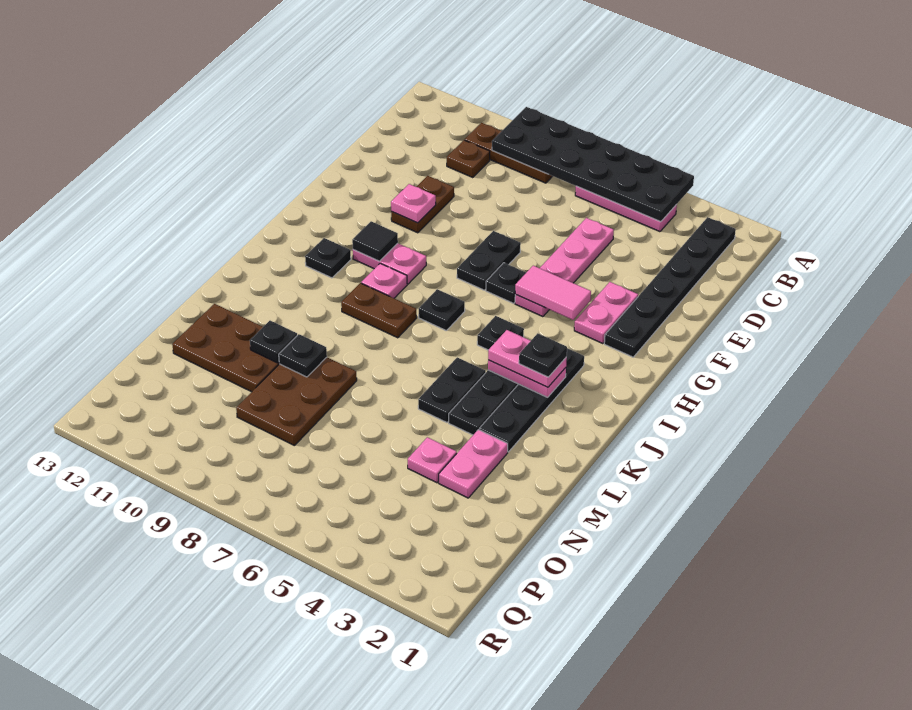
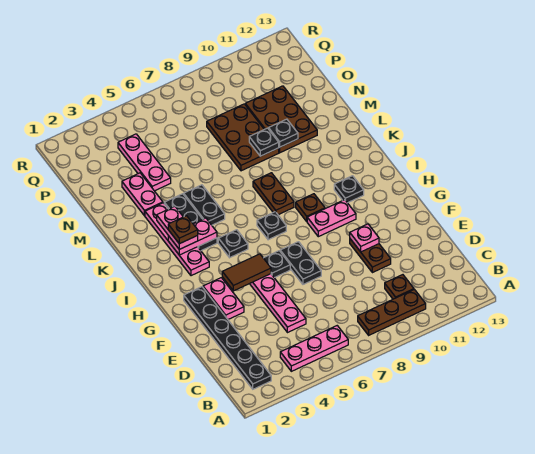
black 2x6 plate [492,107,694,222] -> none
pink 1x2 tile [515,266,591,320] -> brown 1x2 tile [222,254,271,291]
black 1x1 tile [352,221,398,261] -> none
black 1x4 plate [479,348,584,452] -> pink 1x4 plate [145,203,209,276]
pink 1x1 plate [361,263,407,298] -> brown 1x1 plate [296,194,325,221]
pink 1x2 plate [488,330,567,387] -> pink 1x2 plate turned to [157,206,198,249]
black 1x1 plate [519,333,567,377] -> brown 1x1 plate [168,216,198,244]
brown 1x2 plate [341,283,417,338] -> brown 1x2 plate turned to [253,173,294,215]
brown 2x3 plate [172,304,279,392] -> brown 2x3 plate turned to [245,86,317,153]
pink 1x1 plate [408,437,457,483] -> pink 1x3 plate [118,134,171,191]

